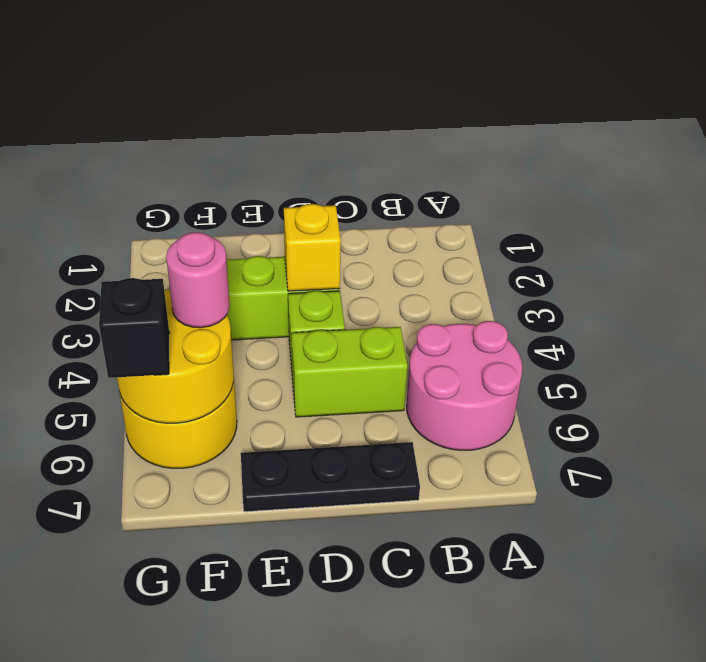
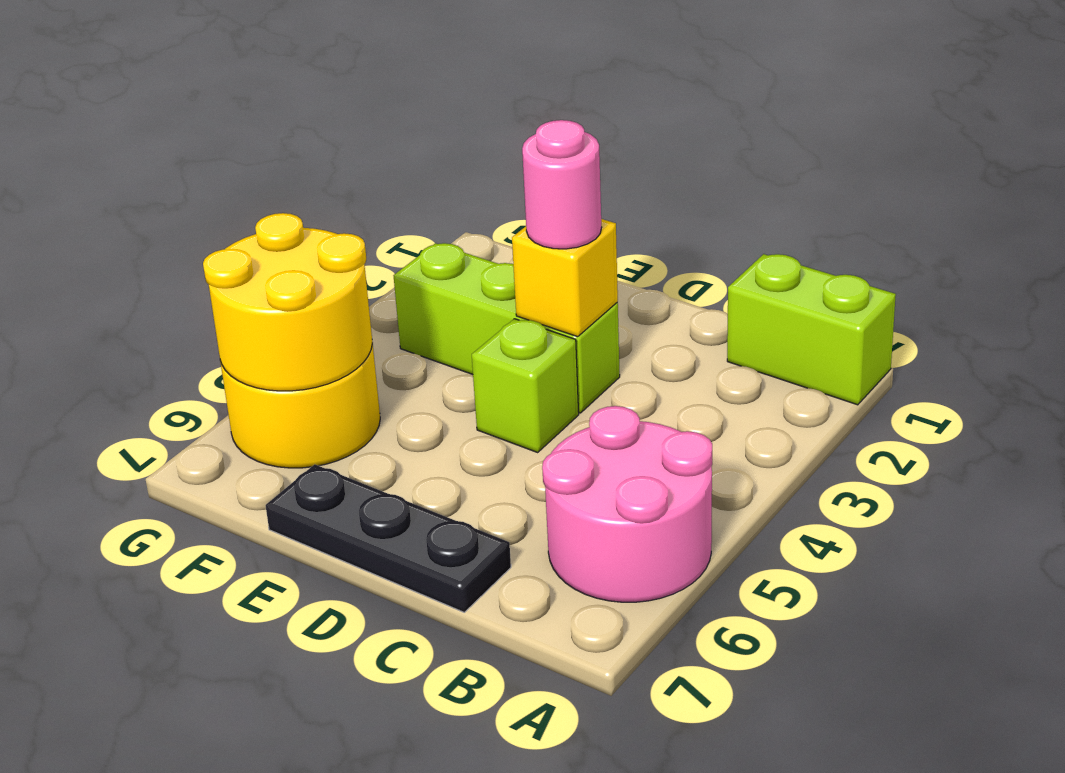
lime 1x2 brick [291,327,407,417] -> lime 1x2 brick moved to [727,254,896,405]
pink 1x1 round brick [166,232,230,328] -> pink 1x1 round brick moved to [522,120,602,249]
black 1x1 brick [99,278,169,378] -> none

